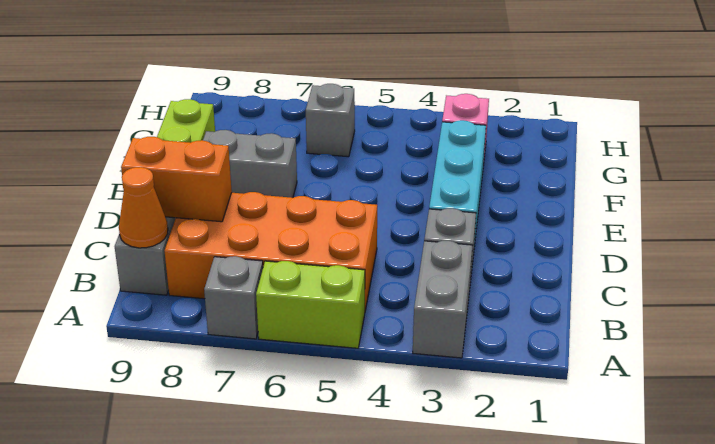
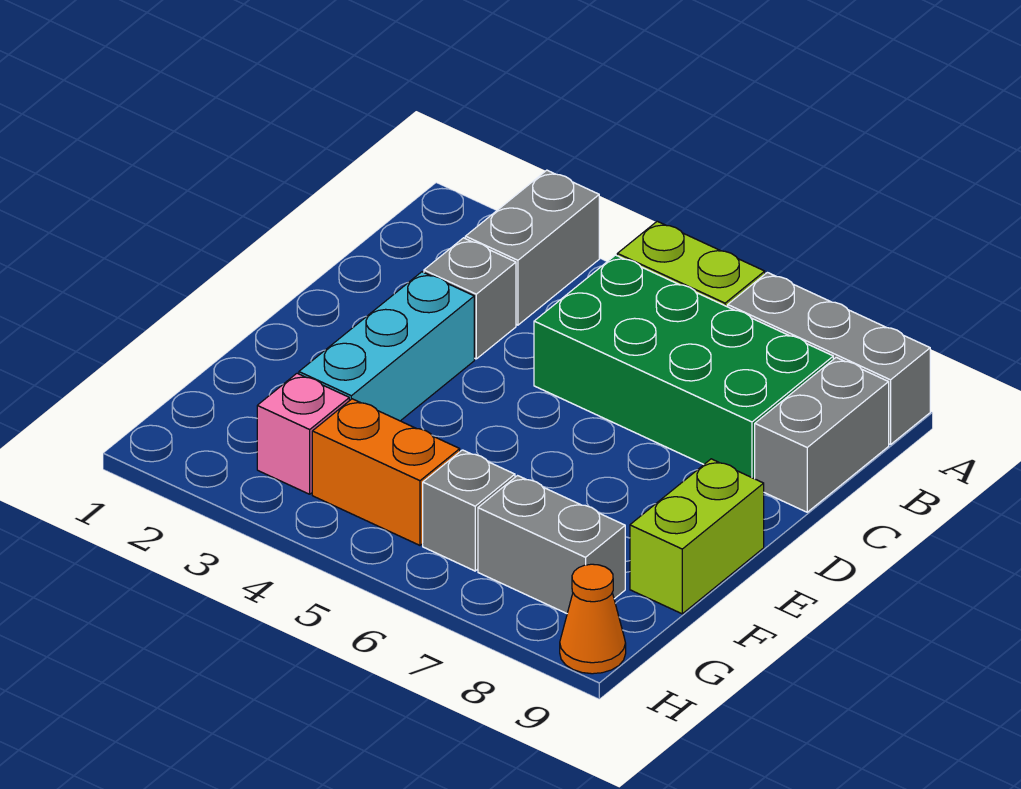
grey 1x1 brick [204,256,263,339] -> grey 1x3 brick [728,273,930,445]
orange 2x4 brick [165,192,377,311] -> green 2x4 brick [534,255,833,479]
orange 1x1 cone [119,167,168,248] -> orange 1x1 cone moved to [560,564,626,674]
orange 1x2 brick [121,137,232,222] -> orange 1x2 brick moved to [312,399,460,545]
grey 1x2 brick [203,130,297,198] -> grey 1x2 brick moved to [478,476,625,613]

